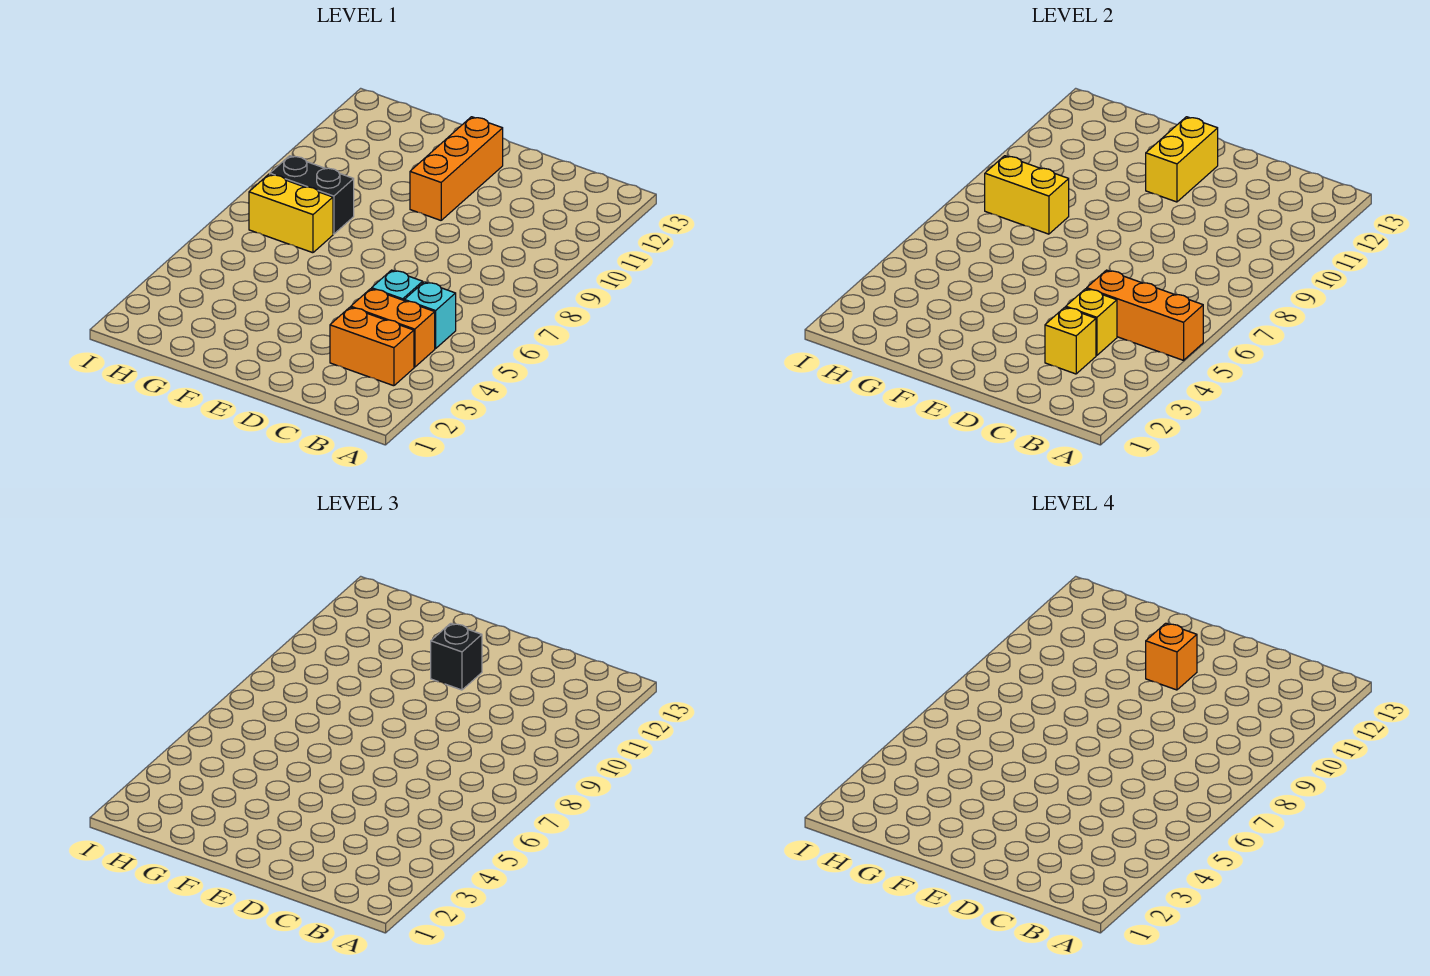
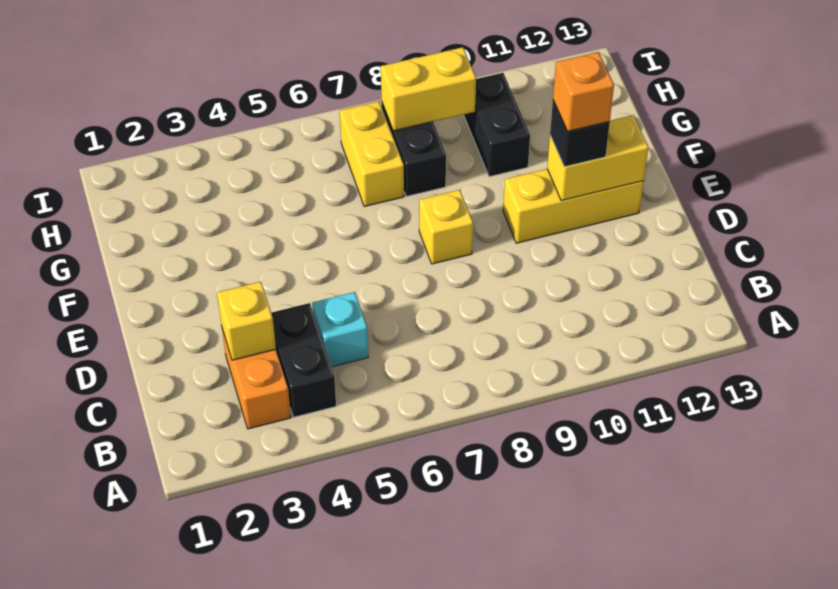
orange 1x3 brick [1087,270,1203,360] -> none
orange 1x2 brick [351,289,435,367] -> black 1x2 brick [271,303,336,417]
cyan 1x1 brick [404,282,456,349] -> none
yellow 1x1 brick [1066,289,1117,355] -> yellow 1x1 brick moved to [419,190,473,264]
orange 1x3 brick [410,117,503,220] -> yellow 1x3 brick [503,169,644,243]
yellow 1x2 brick [985,156,1069,234] -> yellow 1x2 brick turned to [381,47,476,131]
none -> black 1x2 brick [464,73,530,177]

